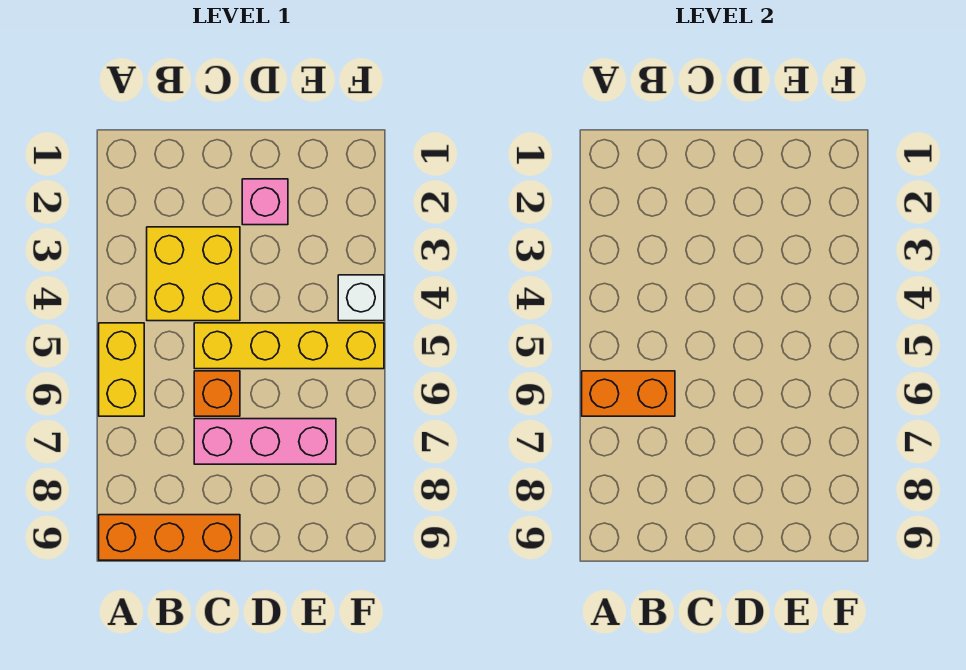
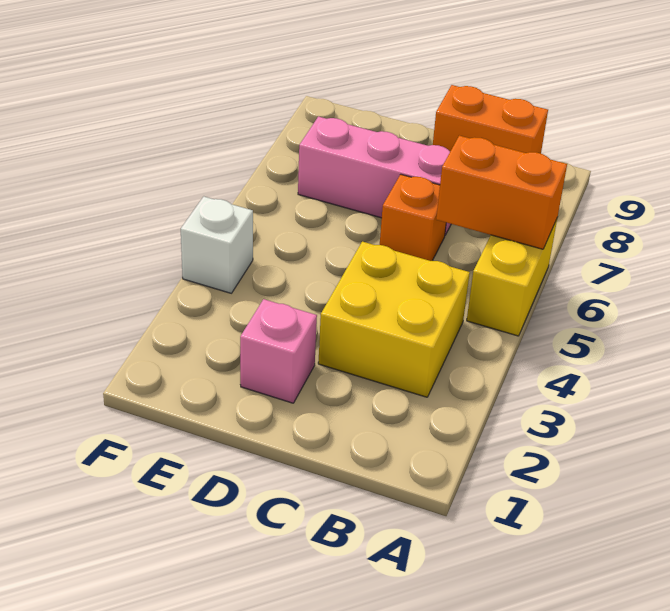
orange 1x3 brick [99,515,240,560] -> orange 1x2 brick [433,85,548,154]
yellow 1x4 brick [194,323,384,369] -> none

